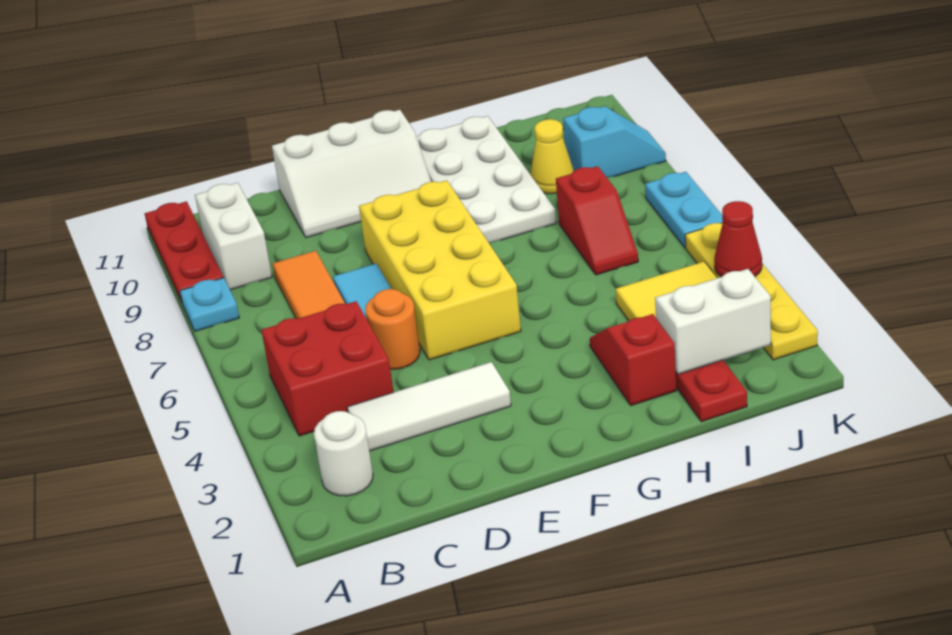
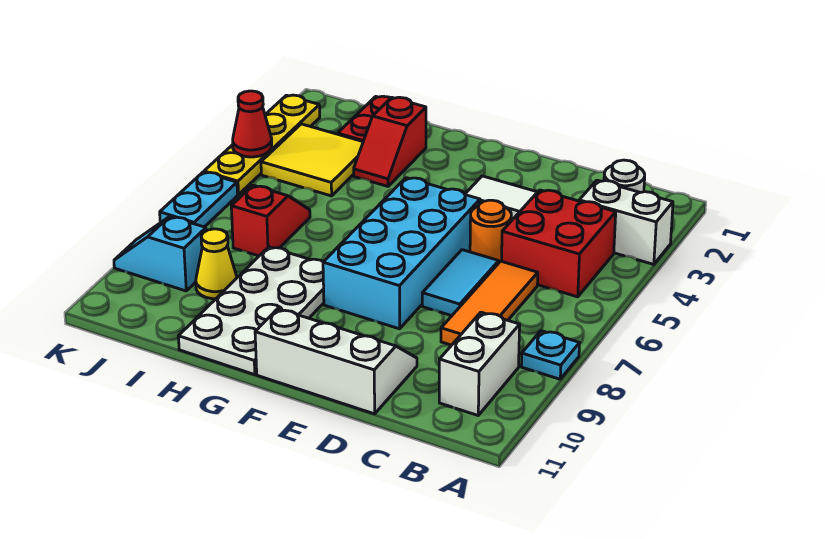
red 1x3 plate [145,201,224,302] -> none
yellow 2x4 brick [359,180,521,360] -> cyan 2x4 brick [323,178,480,329]
white 1x2 brick [655,269,771,374] -> white 1x2 brick moved to [579,180,673,264]

